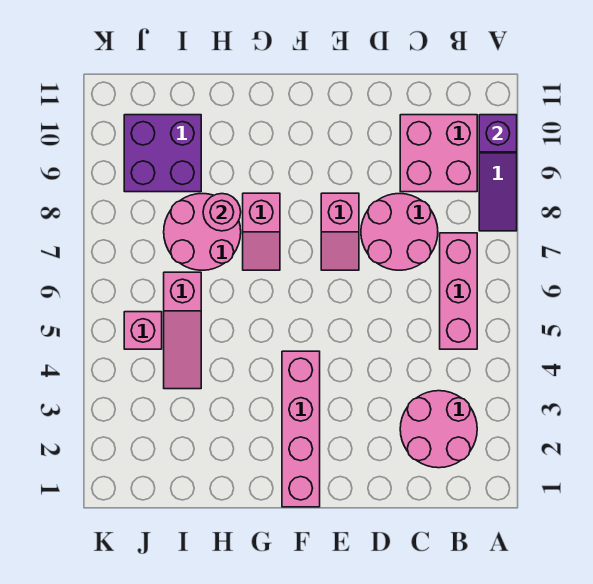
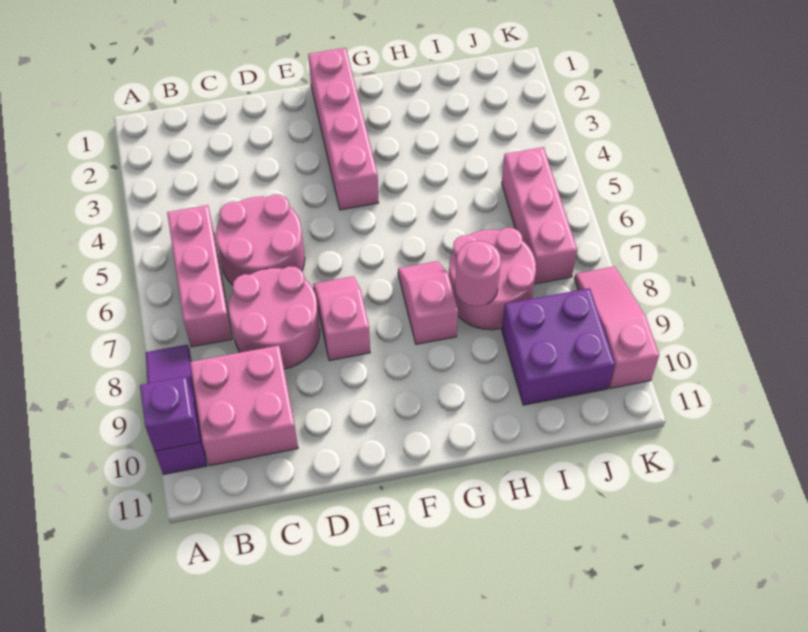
pink 2x2 round brick [400,391,477,468] -> pink 2x2 round brick moved to [216,195,305,285]
pink 1x3 slope [164,272,201,389] -> pink 1x3 slope moved to [574,266,659,388]
pink 1x1 brick [124,312,162,349] -> pink 1x3 brick [502,147,577,284]

